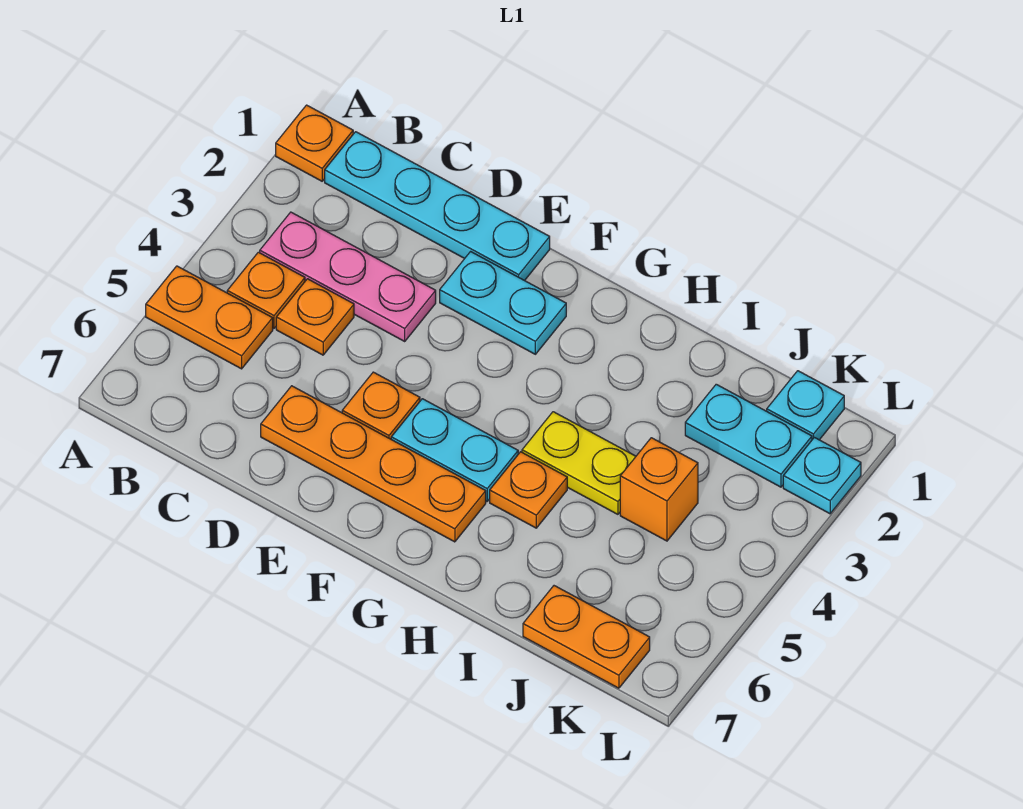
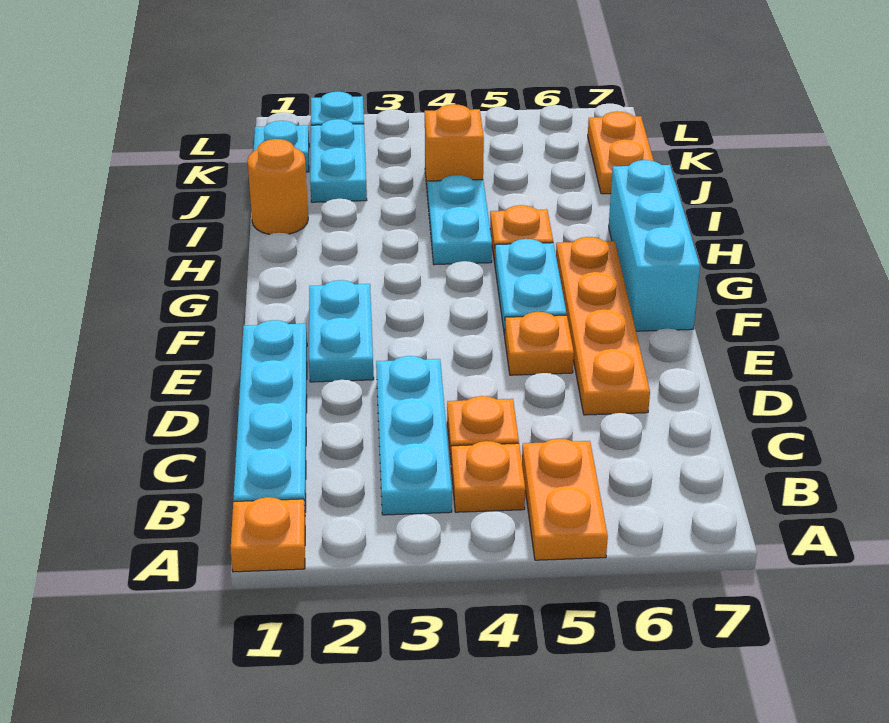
pink 1x3 plate [260,212,436,341] -> cyan 1x3 plate [376,356,452,515]
none -> cyan 1x3 brick [609,160,700,331]
yellow 1x2 plate [522,412,636,514] -> cyan 1x2 plate [428,175,492,265]
none -> orange 1x1 round brick [247,139,308,235]

